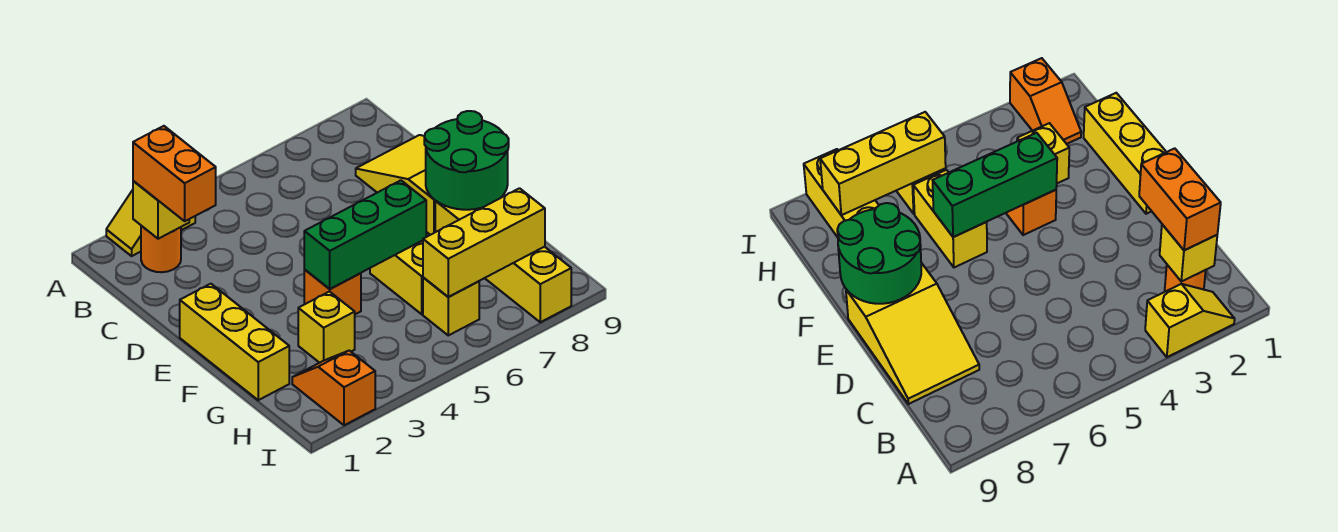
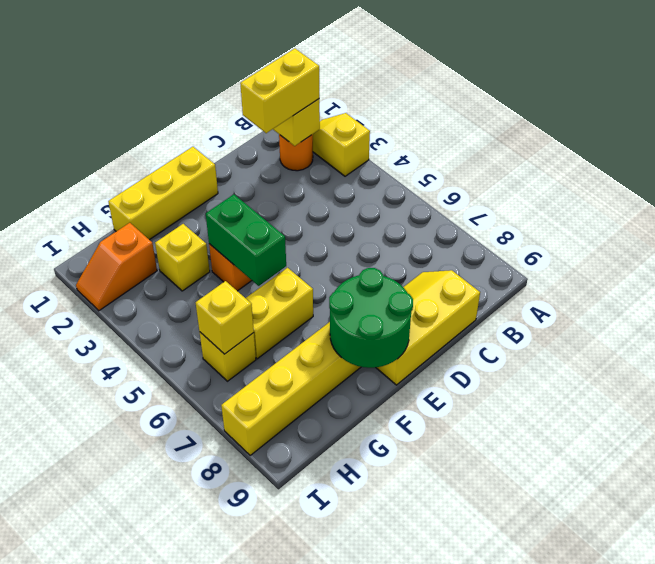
orange 1x2 brick [133,126,216,221] -> yellow 1x2 brick [240,49,319,133]
yellow 2x3 slope [356,135,435,235] -> yellow 2x3 slope turned to [376,270,480,385]
green 1x3 brick [304,180,426,289] -> green 1x2 brick [206,194,286,286]
orange 1x2 slope [292,351,375,425] -> orange 1x2 slope turned to [76,223,157,311]
yellow 1x3 brick [423,188,545,297] -> yellow 1x1 brick [196,281,254,354]

